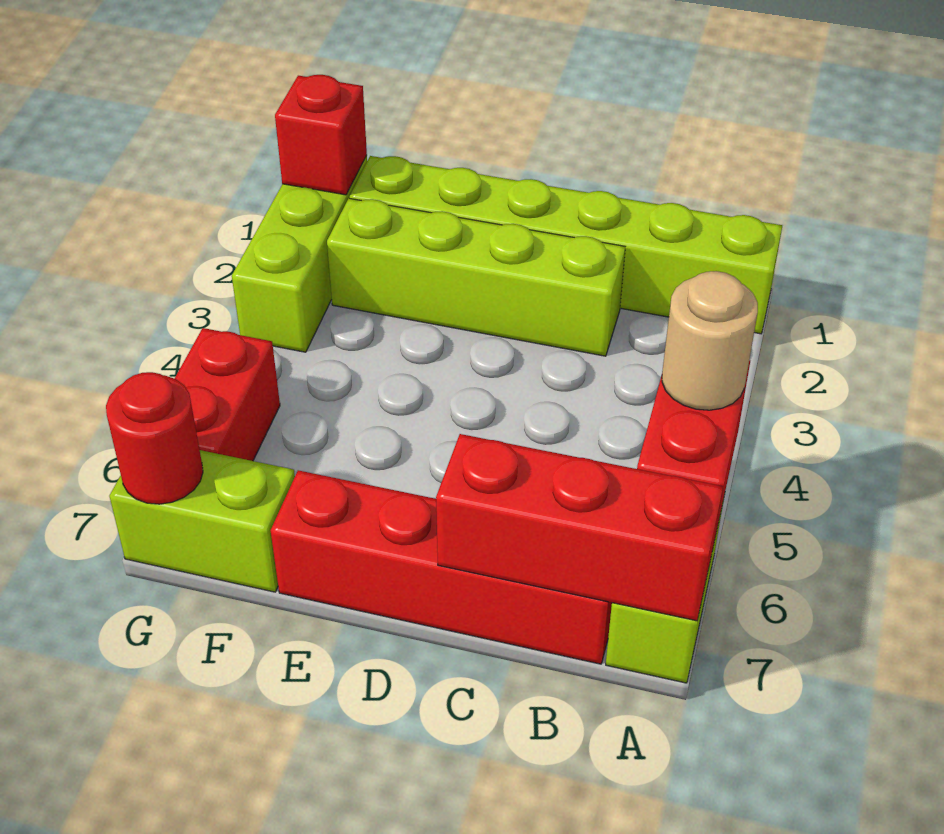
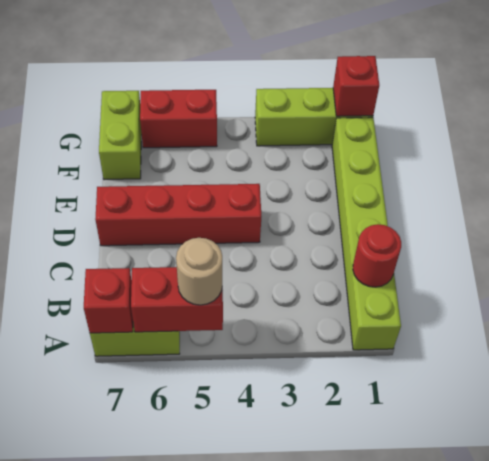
red 1x3 brick [436,434,723,621] -> red 1x1 brick [84,268,133,333]
red 1x4 brick [271,470,612,664] -> red 1x4 brick turned to [95,184,261,246]
lime 1x4 brick [327,198,625,356] -> none
red 1x1 round brick [106,372,203,504] -> red 1x1 round brick moved to [353,224,401,287]

